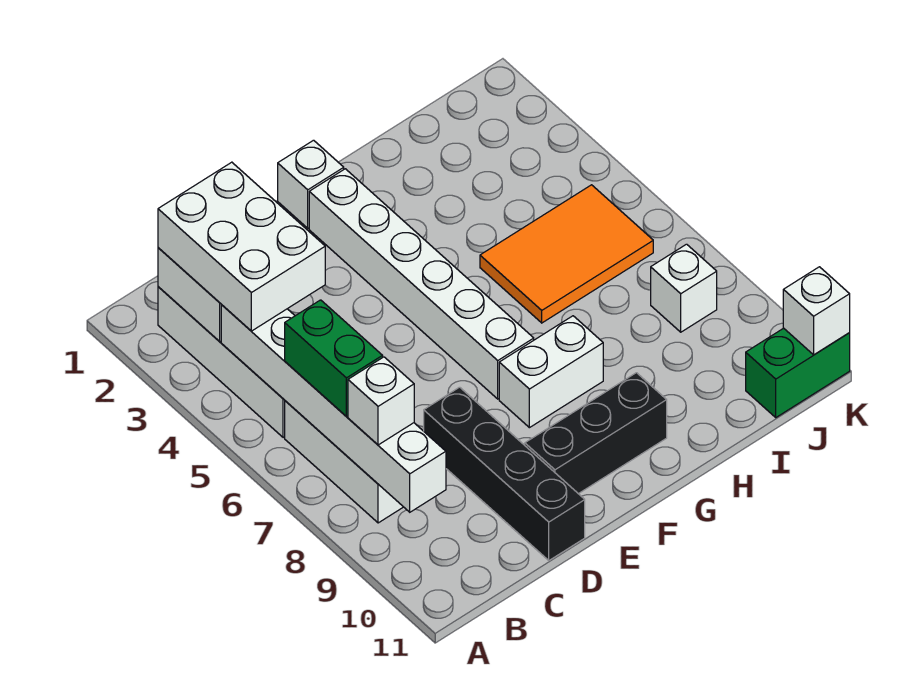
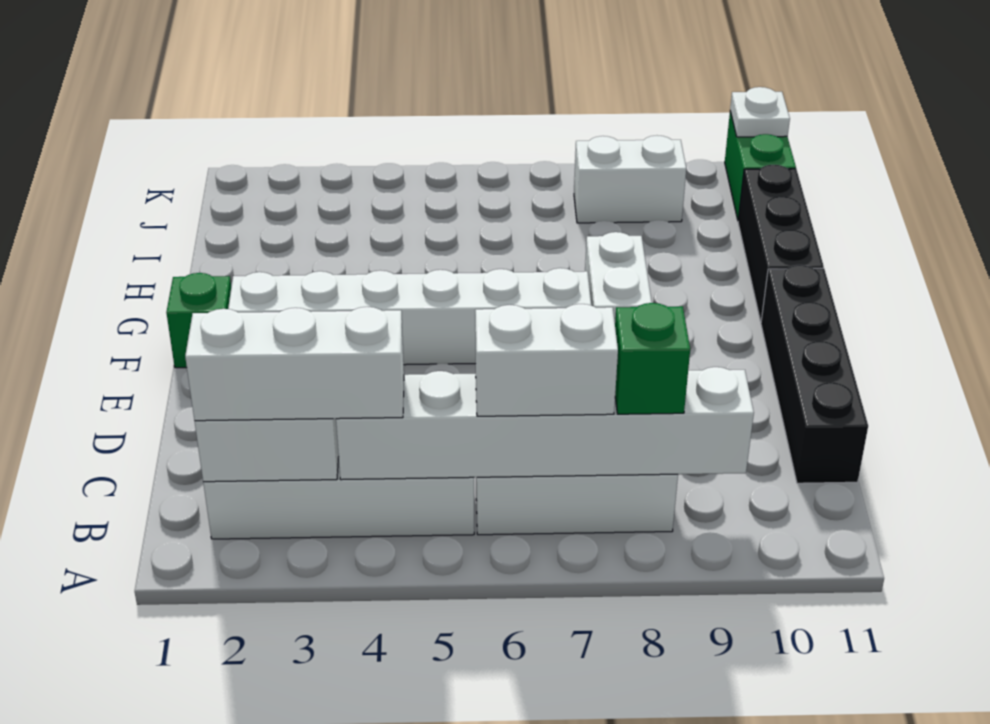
white 2x3 brick [158,162,325,331] -> white 1x3 brick [185,307,404,421]
green 1x2 brick [285,300,383,416] -> white 1x2 brick [475,304,618,416]
white 1x1 brick [348,357,414,445] -> green 1x1 brick [615,303,690,414]
black 1x4 brick [424,387,585,560] -> black 1x4 brick turned to [761,265,868,483]
black 1x3 brick [525,373,667,494] -> black 1x3 brick moved to [738,165,824,321]
white 1x1 brick [278,140,344,228] -> green 1x1 brick [166,273,231,368]
orange 2x3 tile [480,185,653,323] -> none
white 1x1 brick [651,244,717,332] -> white 1x2 brick [574,136,686,223]
white 1x1 brick [783,267,850,355] -> white 1x1 plate [730,87,790,137]

